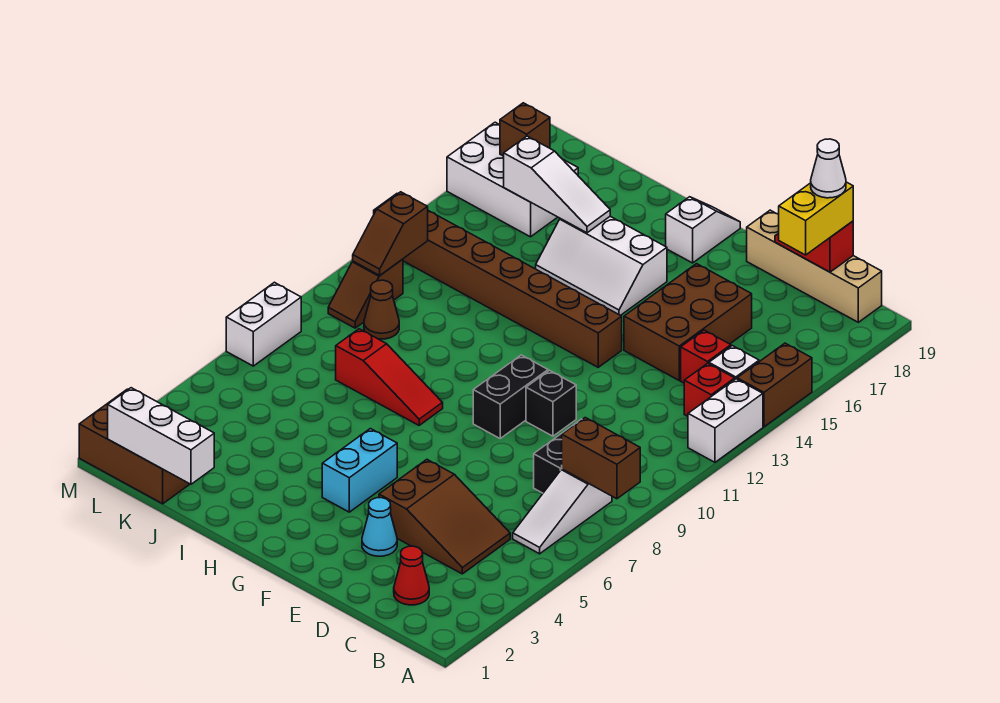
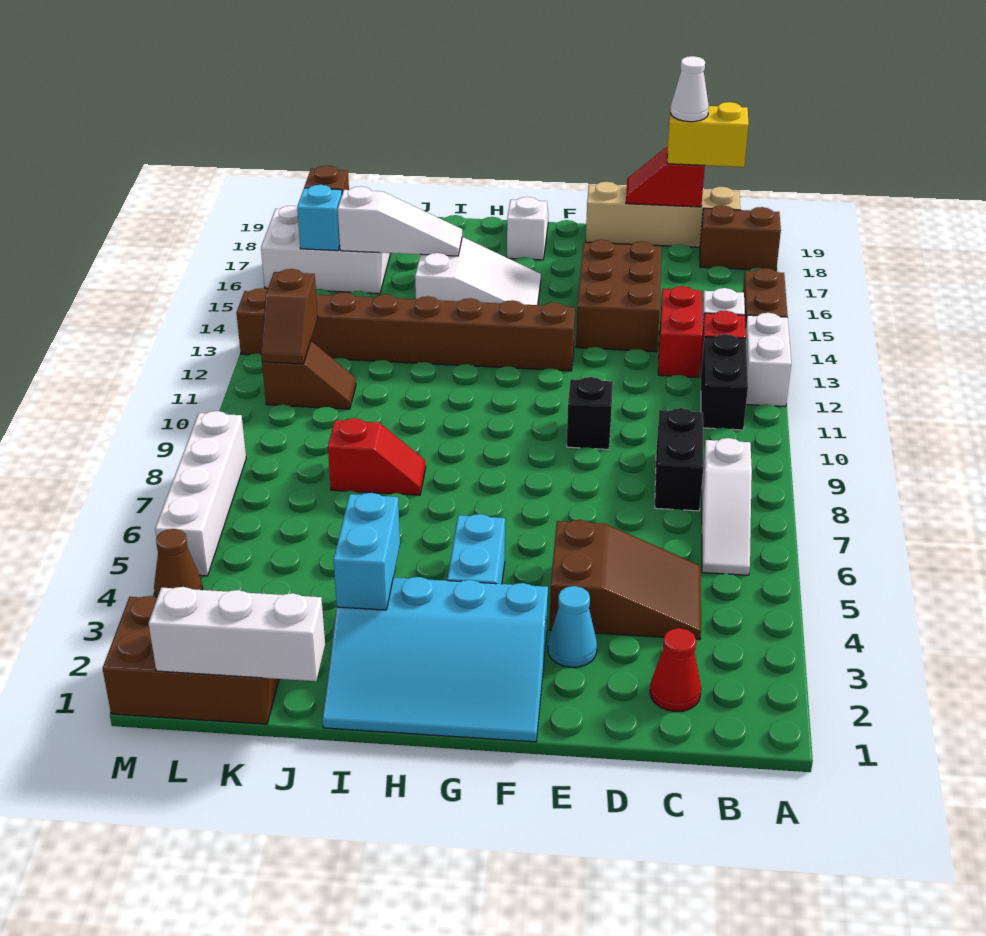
brown 1x2 brick [562,418,640,499] -> brown 1x2 brick moved to [700,205,781,271]
red 1x1 brick [681,330,731,383] -> red 1x2 brick [658,286,702,377]
yellow 1x2 brick [779,182,853,255] -> yellow 1x2 brick turned to [667,102,749,167]
none -> cyan 3x4 slope [323,577,548,742]
black 1x2 brick [473,355,548,438] -> black 1x2 brick moved to [701,334,748,430]
white 2x3 slope [536,216,667,316] -> white 2x3 slope turned to [415,237,541,305]
red 1x3 slope [336,329,443,425] -> red 1x2 slope [328,418,426,495]
none -> cyan 1x2 brick [333,493,400,610]
brown 1x1 cone [364,280,399,339] -> brown 1x1 cone moved to [154,529,203,598]
brown 1x2 slope [328,259,403,328] -> brown 1x2 slope turned to [262,341,356,409]
none -> cyan 1x1 brick [297,185,342,251]
white 1x2 brick [226,282,301,366] -> white 1x4 brick [155,411,246,576]

